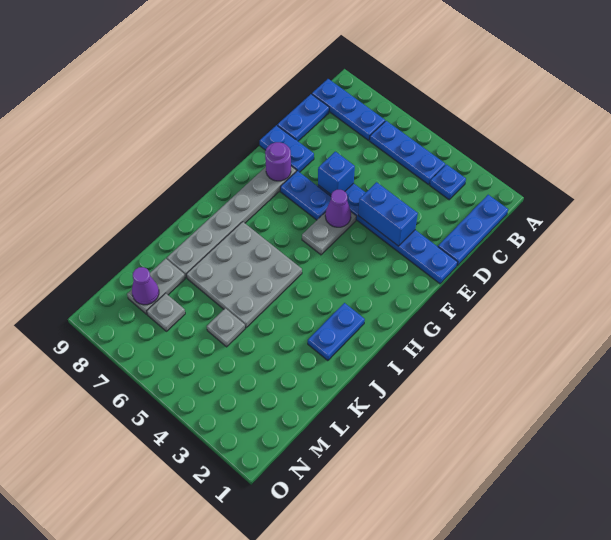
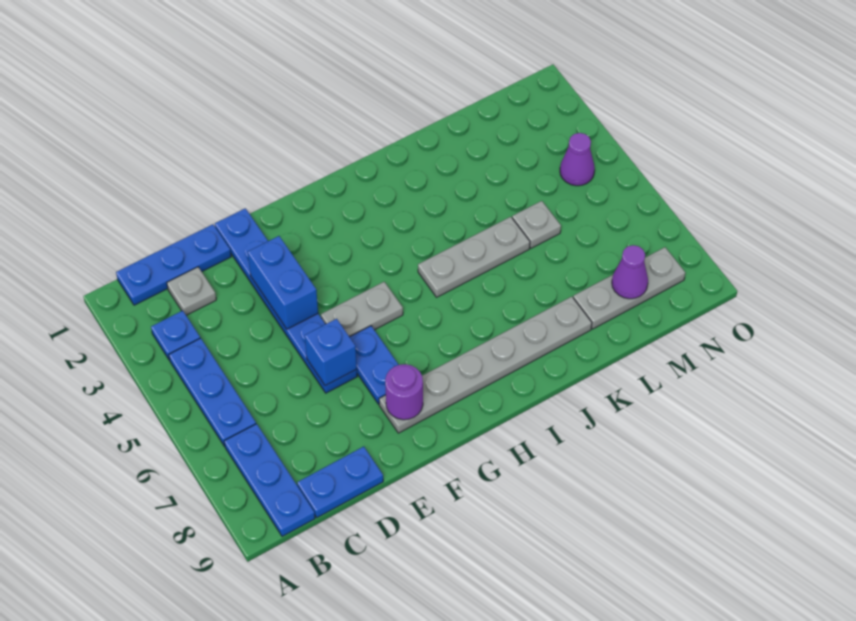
blue 1x2 plate [260,125,314,172] -> none
purple 1x1 cone [325,190,351,227] -> purple 1x1 cone moved to [560,133,595,186]
blue 1x2 plate [308,303,365,361] -> none
grey 3x3 plate [186,222,302,328] -> grey 1x3 plate [418,217,530,297]
grey 1x2 plate [127,259,185,314] -> grey 1x3 plate [573,247,685,329]
grey 1x1 plate [147,293,185,331] -> grey 1x1 plate moved to [167,267,216,315]

